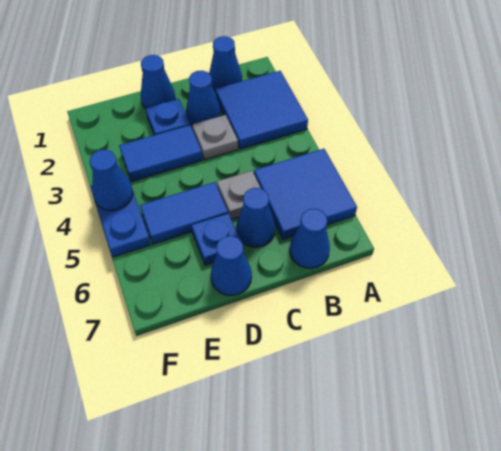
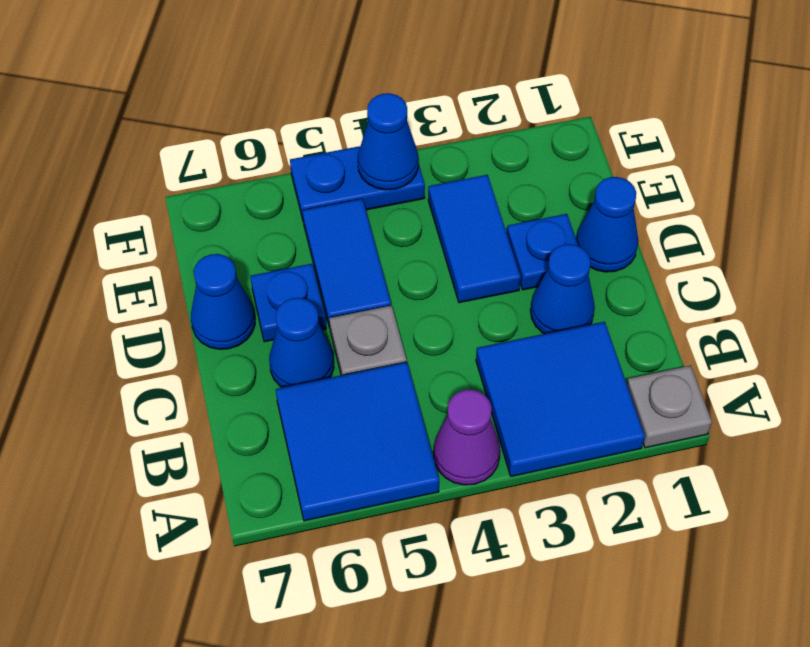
none -> purple 1x1 cone [433,390,500,485]
blue 1x1 cone [209,36,242,91] -> none
blue 1x1 cone [290,209,330,268] -> none
grey 1x1 plate [192,115,238,160] -> grey 1x1 plate moved to [627,365,712,448]

